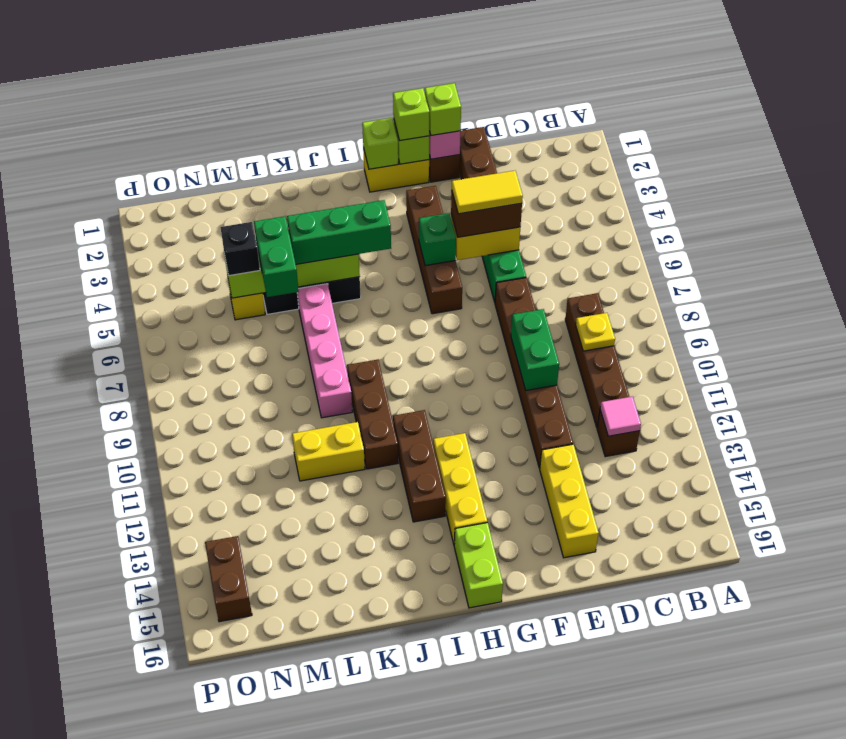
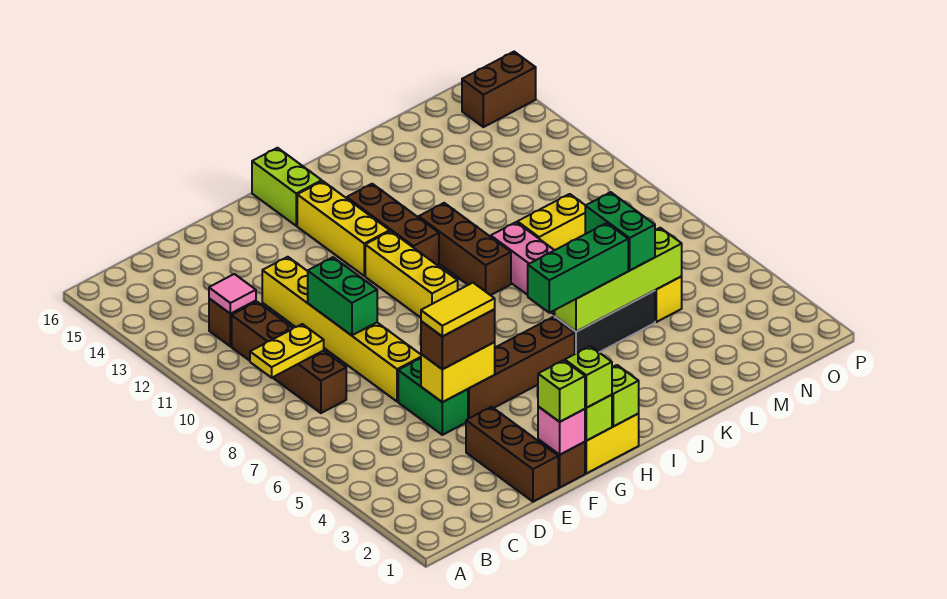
yellow 1x1 plate [576,313,615,351] -> yellow 1x2 plate [250,324,324,378]
brown 1x6 brick [495,278,573,468] -> yellow 1x6 brick [262,257,421,402]
yellow 1x3 brick [540,444,598,558] -> yellow 1x3 brick moved to [365,231,458,318]
brown 1x4 brick [406,186,462,314] -> brown 1x4 brick turned to [468,317,575,419]
green 1x1 brick [419,213,456,266] -> none
yellow 1x2 brick [292,422,365,481] -> yellow 1x2 brick moved to [518,194,586,250]
black 1x1 brick [221,222,260,276] -> none
brown 1x2 brick [205,536,252,622] -> brown 1x2 brick turned to [462,52,536,127]

